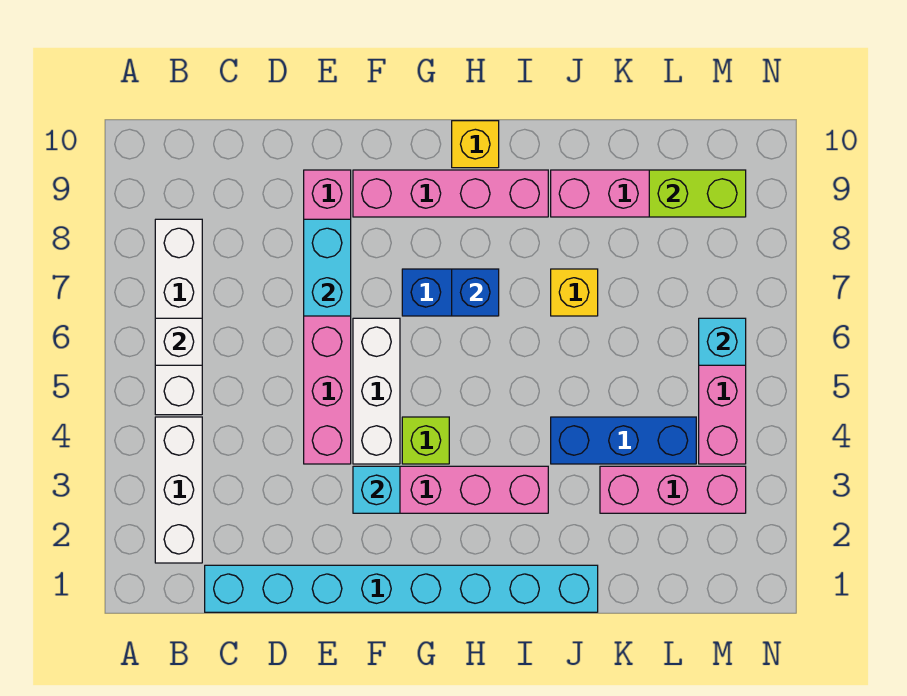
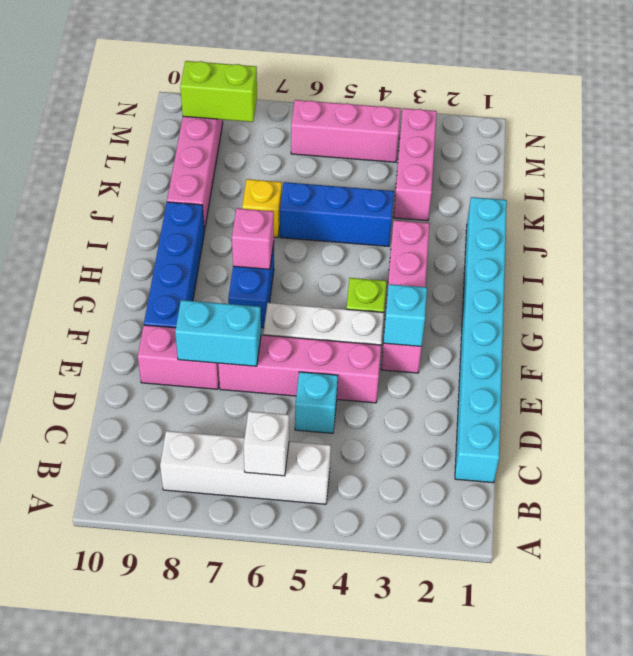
white 1x3 brick [155,417,202,563] -> none
pink 1x4 brick [353,170,548,217] -> blue 1x4 brick [144,202,204,328]
blue 1x1 brick [452,269,499,316] -> pink 1x1 brick [232,208,274,269]
yellow 1x1 brick [452,121,499,168] -> none
blue 1x3 brick [551,417,696,464] -> blue 1x3 brick turned to [280,182,394,246]
lime 1x2 brick [649,170,746,217] -> lime 1x2 brick turned to [180,61,257,122]
cyan 1x1 brick [699,318,746,365] -> cyan 1x1 brick moved to [295,372,338,433]

